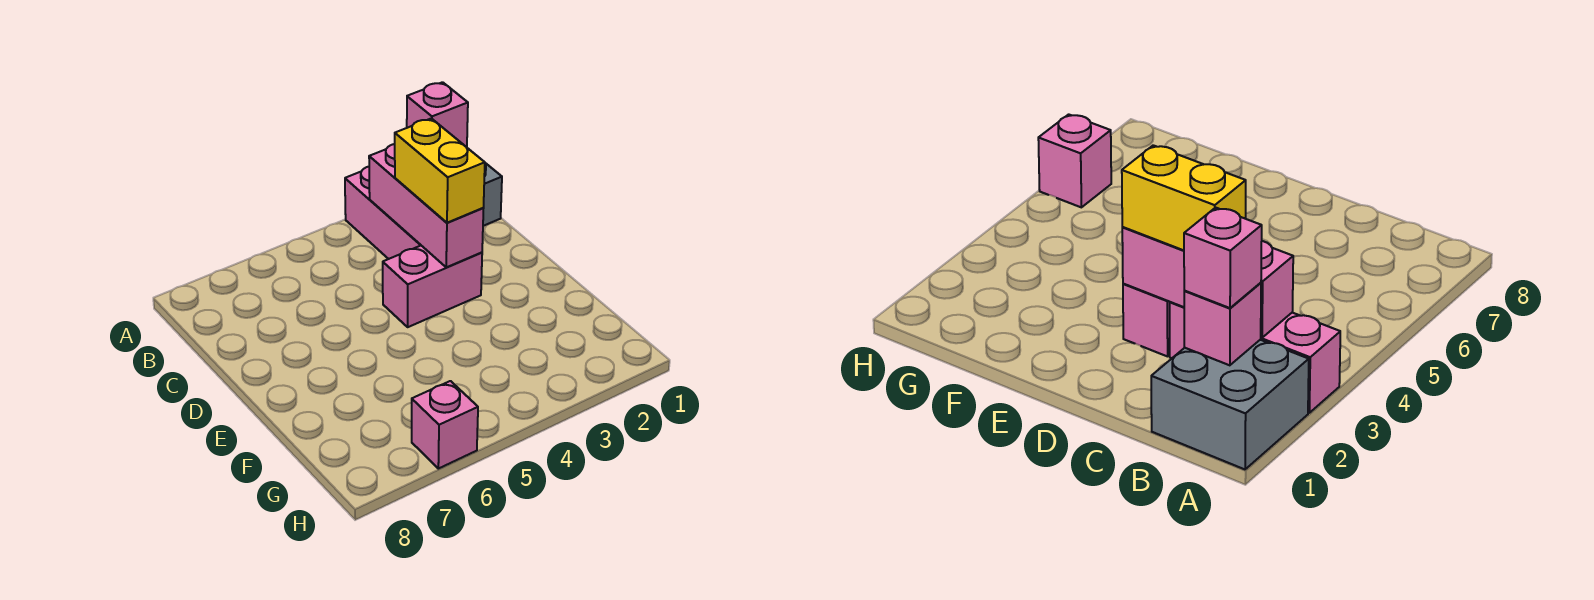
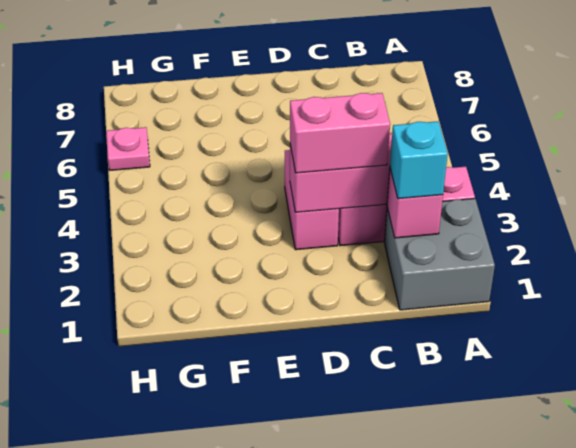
pink 1x1 brick [407,82,468,147] -> cyan 1x1 brick [390,121,448,199]
yellow 1x2 brick [395,118,485,223] -> pink 1x2 brick [290,93,390,173]
pink 1x1 brick [412,381,478,469] -> pink 1x1 plate [106,127,150,170]

